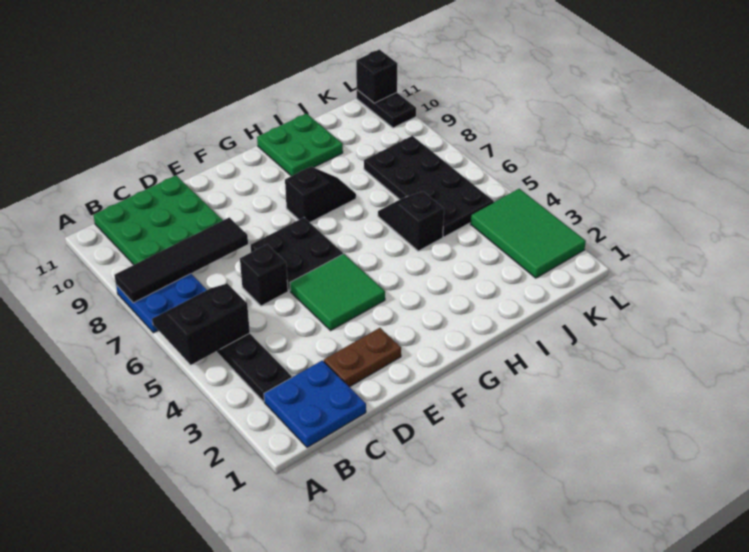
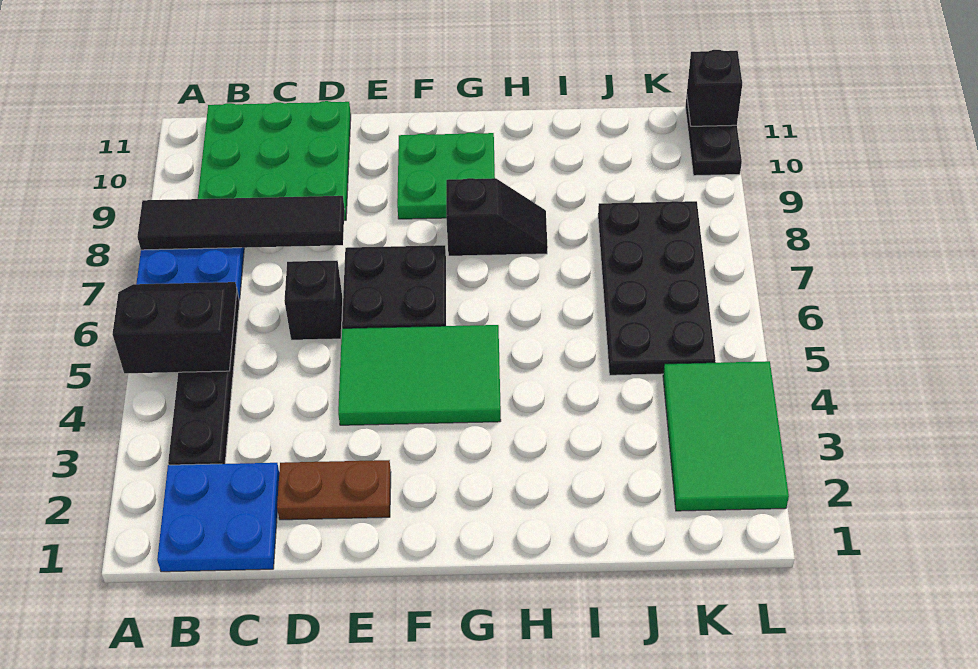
green 2x2 tile [290,254,385,330] -> green 2x3 tile [338,325,501,425]
green 2x2 plate [257,113,343,176] -> green 2x2 plate moved to [397,133,495,219]
black 1x2 slope [378,191,444,251] -> none

